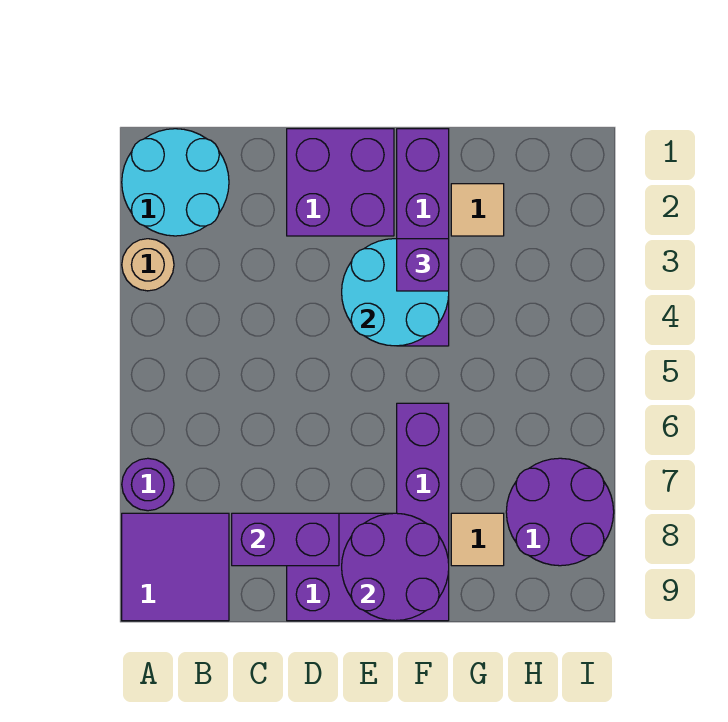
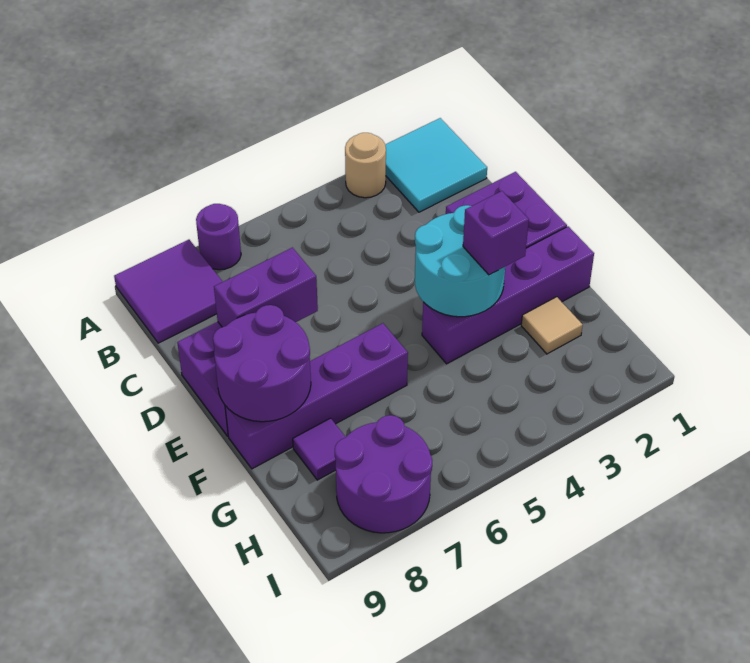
cyan 2x2 round brick [122,129,229,236] -> cyan 2x2 tile [385,118,487,212]
purple 1x2 brick [232,513,339,566] -> purple 1x2 brick turned to [214,248,318,327]
tan 1x1 tile [451,513,504,566] -> purple 1x1 tile [293,418,345,480]

